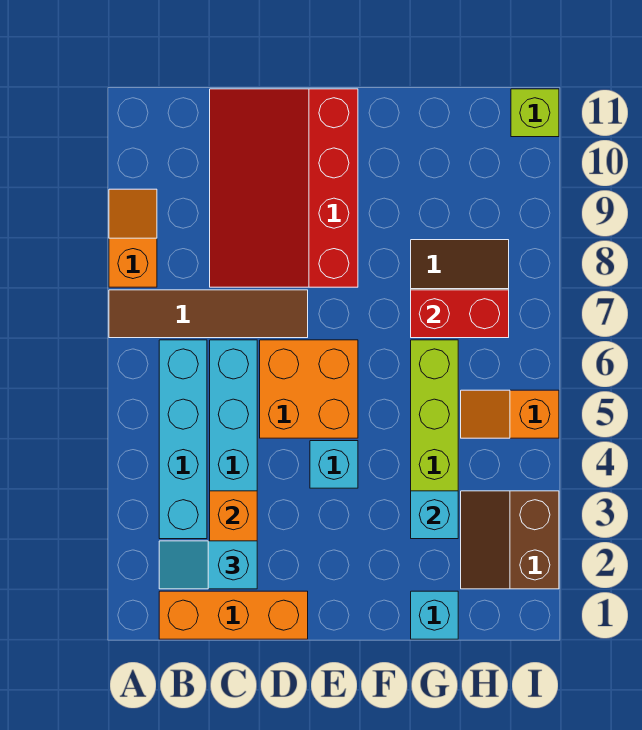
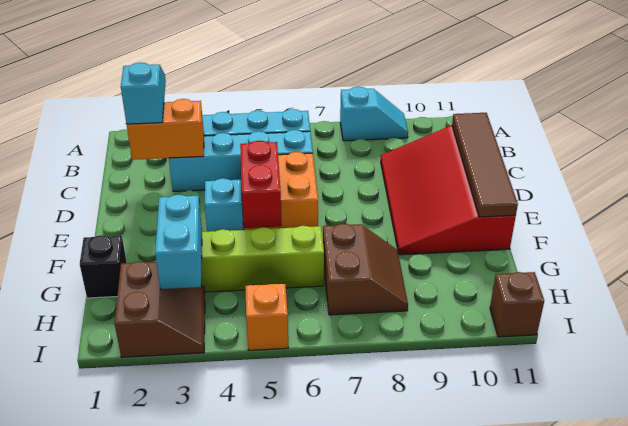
brown 1x4 tile [109,290,308,338] -> brown 1x4 tile moved to [452,113,518,217]
orange 1x2 slope [109,189,157,287] -> cyan 1x2 slope [340,87,408,141]
orange 1x3 brick [159,591,308,639] -> none
red 3x4 slope [210,89,358,287] -> red 3x4 slope turned to [381,125,516,255]
cyan 1x1 brick [411,591,458,639] -> black 1x1 brick [80,235,127,298]
cyan 1x1 brick [411,491,458,539] -> cyan 1x2 brick [155,195,202,289]
red 1x2 brick [411,290,509,338] -> red 1x2 brick moved to [240,140,282,228]
brown 2x2 slope [461,491,559,589] -> brown 2x2 slope turned to [115,261,205,357]
lime 1x1 brick [511,89,559,137] -> brown 1x1 brick [490,272,544,337]

